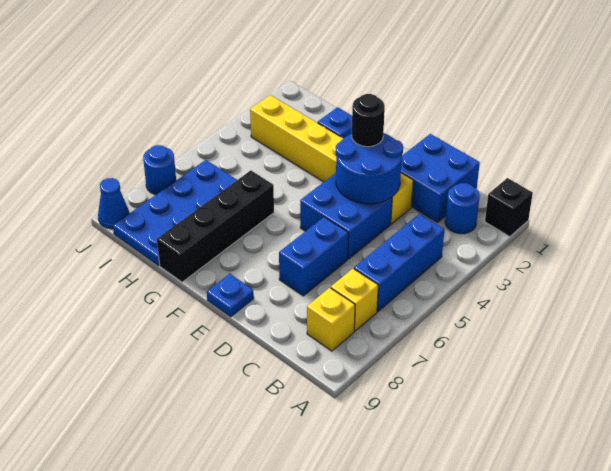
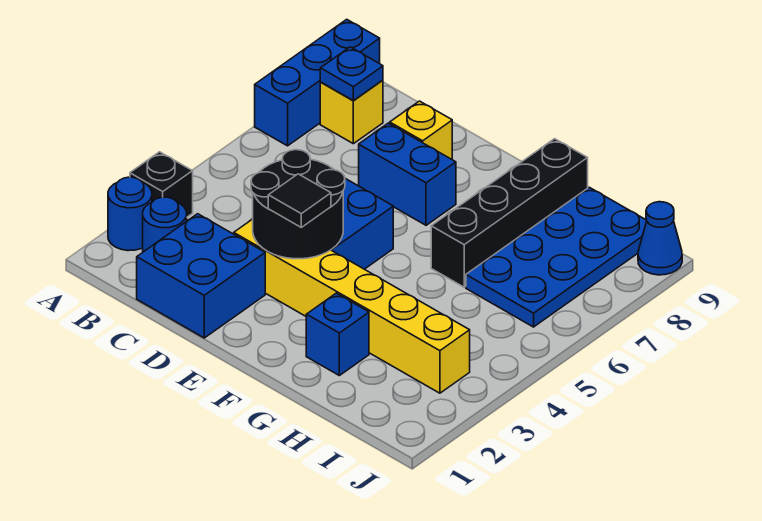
black 1x1 brick [485,178,533,237] -> black 1x1 brick moved to [130,152,193,217]
blue 1x3 brick [354,214,445,311] -> blue 1x3 brick moved to [255,19,380,146]
yellow 1x1 brick [331,269,378,331] -> yellow 1x1 brick moved to [390,101,452,159]
blue 2x2 round brick [336,133,403,204] -> black 2x2 round brick [251,150,345,259]
blue 1x2 brick [279,217,348,296] -> blue 1x2 brick turned to [359,123,456,225]
black 1x1 round brick [352,94,385,147] -> black 1x1 tile [268,174,331,227]
blue 1x1 plate [207,274,254,317] -> blue 1x1 plate moved to [320,47,383,100]
blue 1x1 round brick [143,145,176,195] -> blue 1x1 round brick moved to [108,177,152,251]

